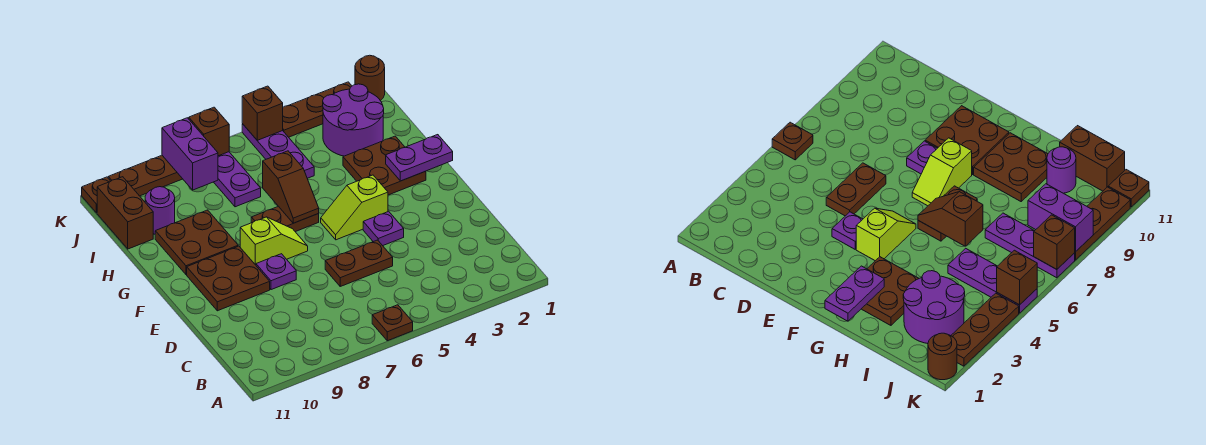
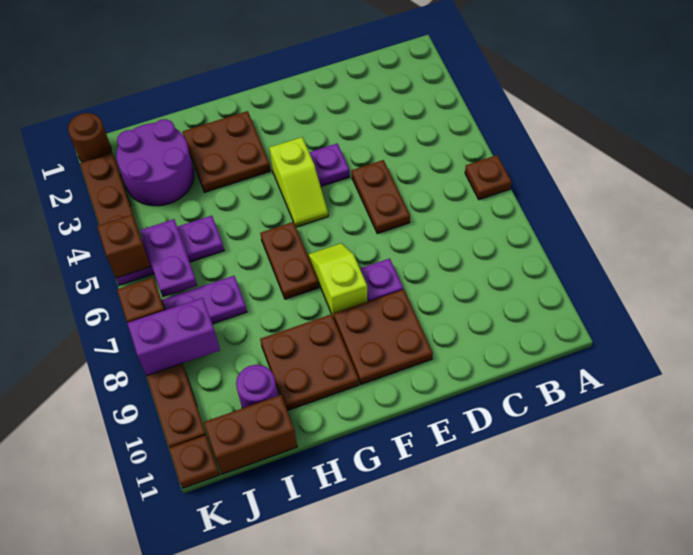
purple 1x2 plate [386,135,453,181] -> purple 1x2 plate moved to [140,219,197,297]
brown 1x2 slope [263,151,319,223] -> none

